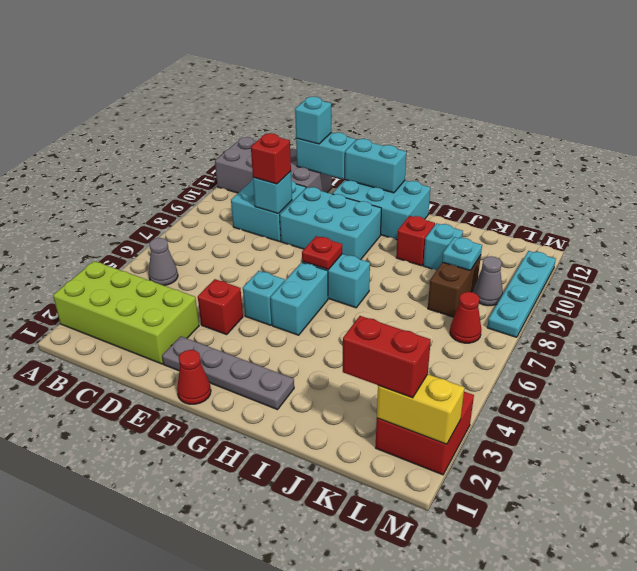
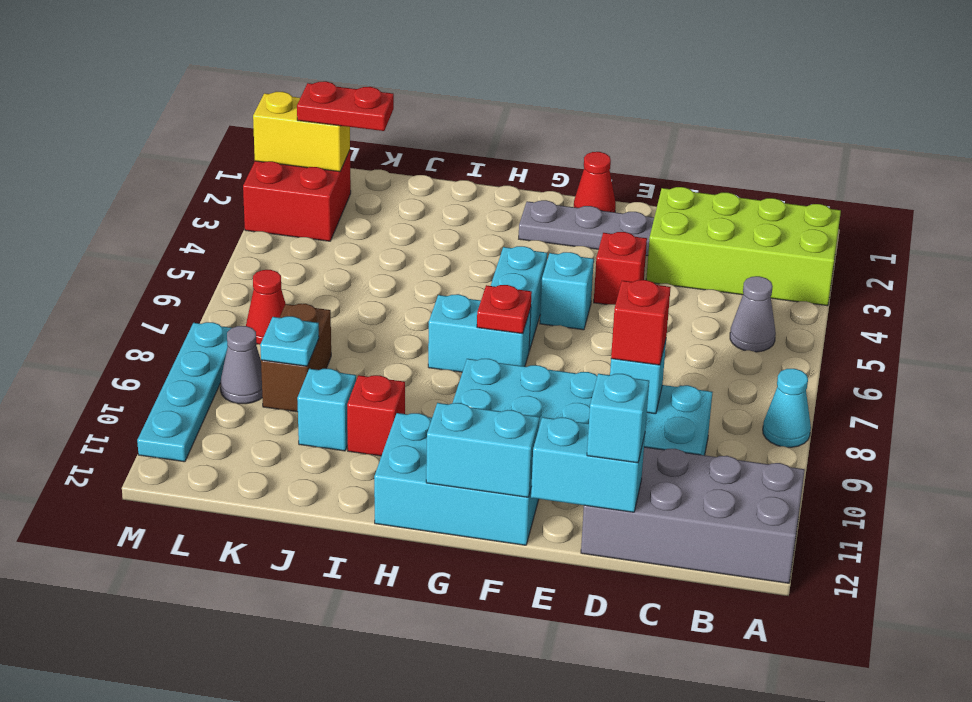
none -> cyan 1x1 cone [763,369,811,447]
grey 1x4 plate [162,336,294,410] -> grey 1x3 plate [519,200,654,256]
red 1x2 brick [343,316,431,398] -> red 1x2 plate [297,81,394,131]

